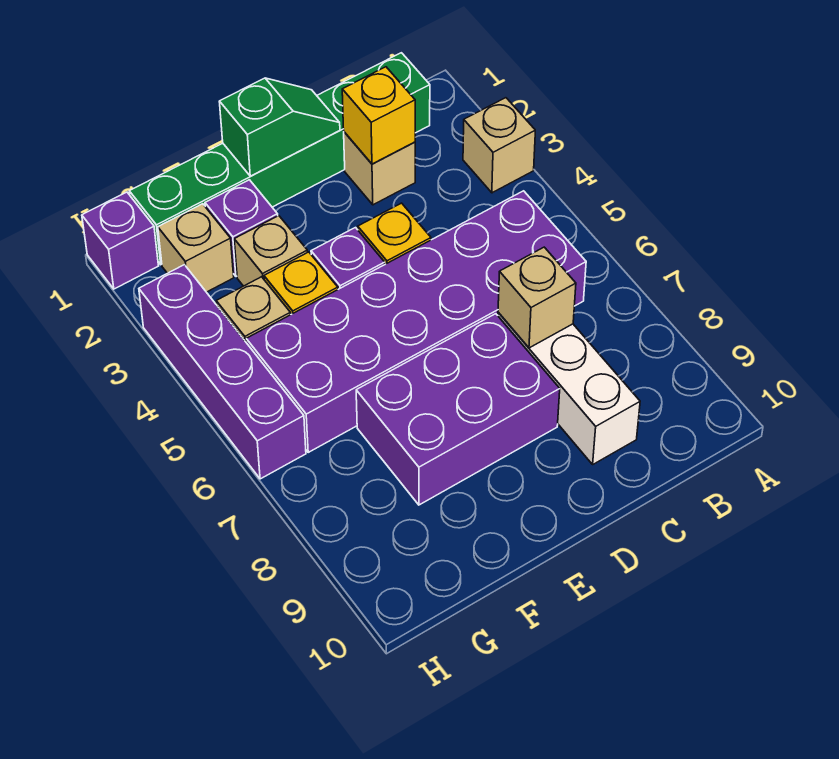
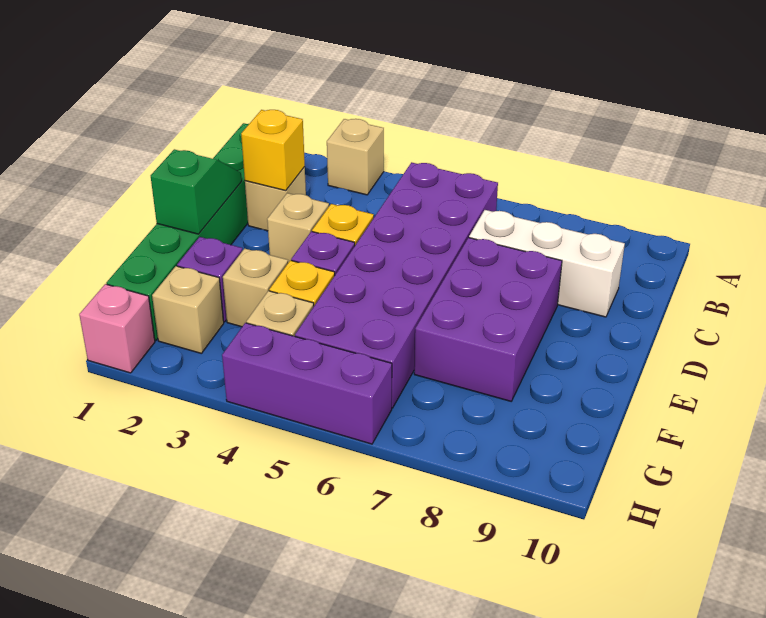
tan 1x1 brick [498,247,576,348] -> tan 1x1 brick moved to [267,193,329,263]
purple 1x1 brick [82,192,158,289] -> pink 1x1 brick [79,284,155,373]
purple 1x4 brick [139,265,306,479] -> purple 1x3 brick [222,323,392,444]

